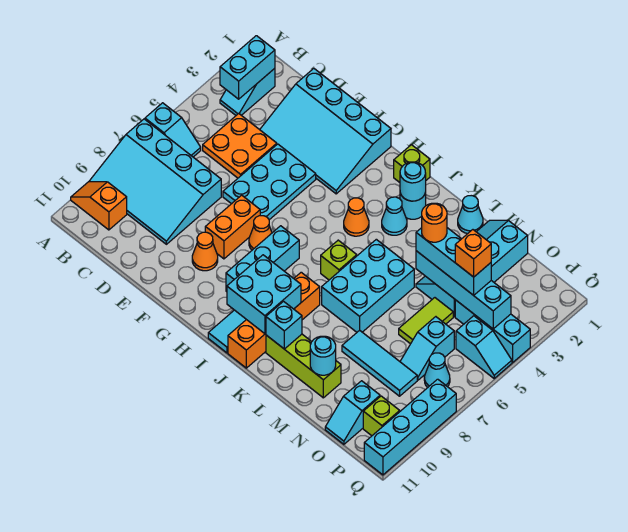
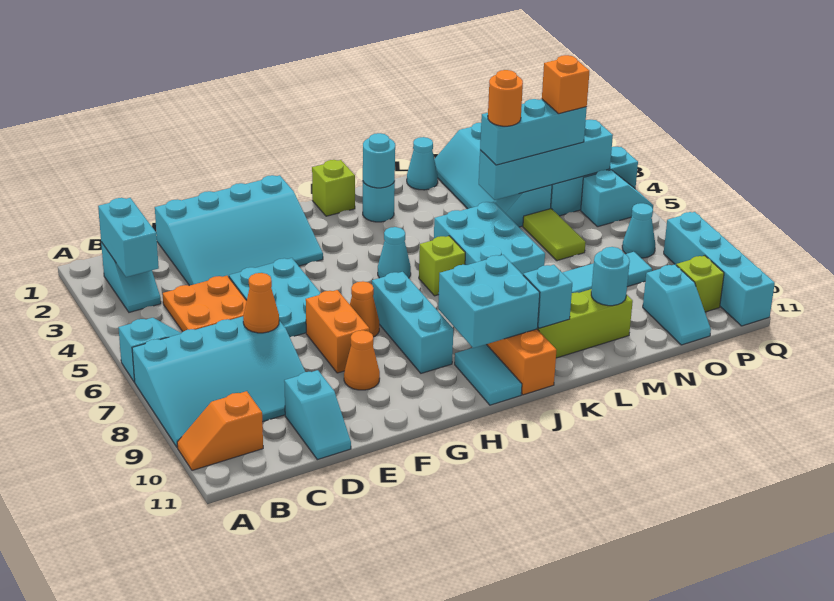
orange 1x1 cone [344,198,369,236] -> orange 1x1 cone moved to [243,273,279,333]
cyan 1x1 cone [382,197,407,235] -> cyan 1x1 cone moved to [378,227,411,278]
cyan 1x2 slope [400,317,454,380] -> cyan 1x2 slope moved to [284,370,351,460]

